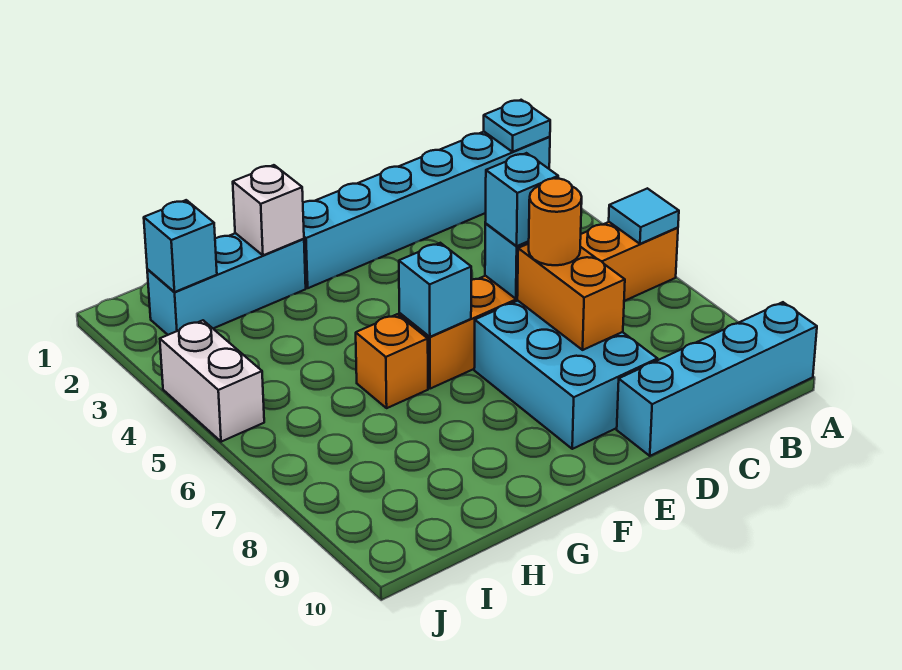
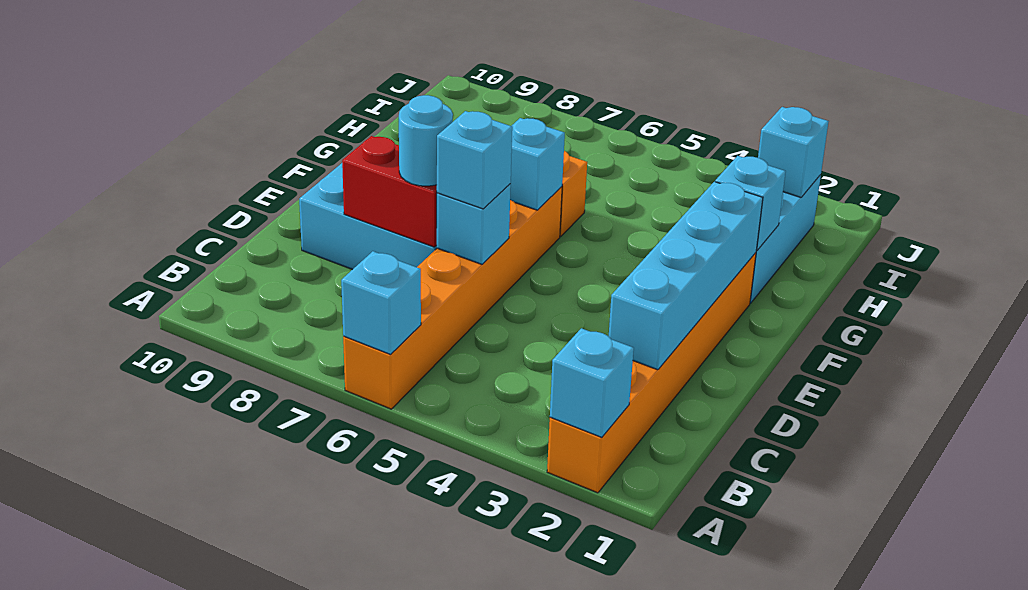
cyan 1x6 brick [303,132,550,288] -> orange 1x6 brick [547,253,756,493]
cyan 1x1 plate [484,100,550,152] -> cyan 1x1 brick [550,328,634,437]
cyan 1x1 tile [609,188,679,244] -> cyan 1x1 brick [341,251,421,354]
cyan 1x4 brick [617,302,817,456] -> cyan 1x4 brick moved to [609,182,763,370]
orange 1x2 brick [517,244,625,350] -> red 1x2 brick [342,136,437,247]
orange 1x1 round brick [529,178,582,265] -> cyan 1x1 round brick [399,95,453,186]
white 1x1 brick [233,165,304,255] -> cyan 1x1 brick [715,156,786,250]
white 1x2 brick [160,320,264,442] -> none

